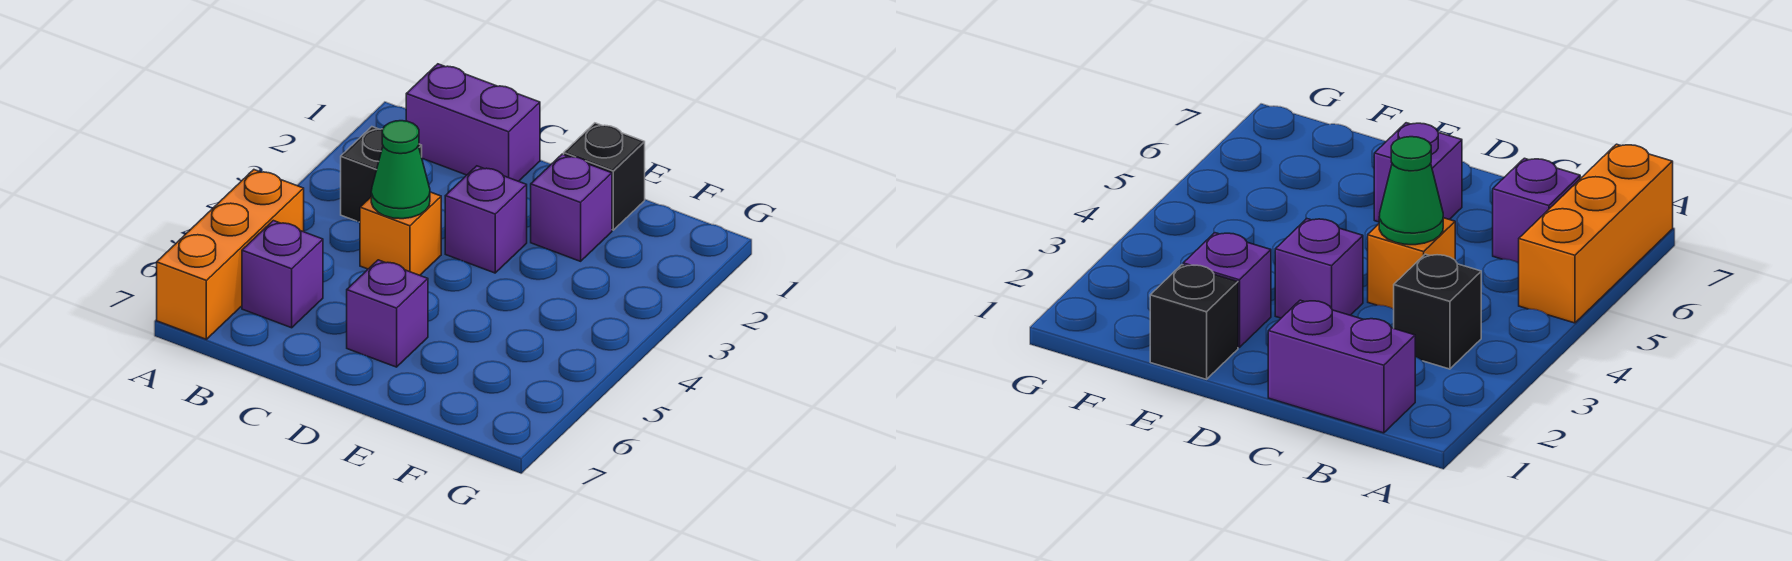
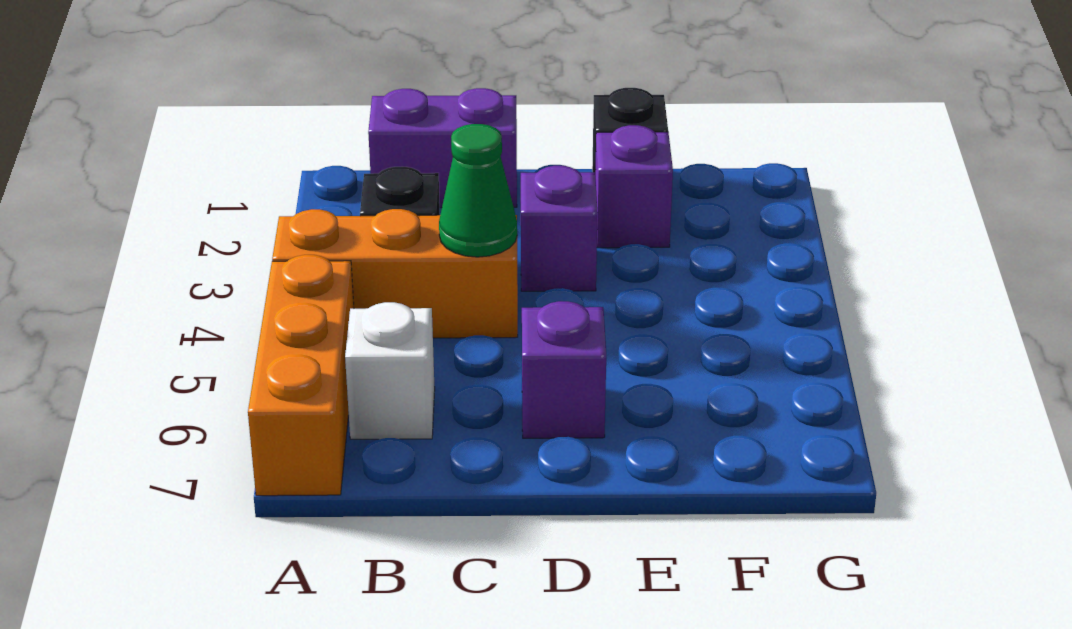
purple 1x1 brick [242,221,323,328] -> white 1x1 brick [345,302,435,439]
orange 1x1 brick [360,192,441,275] -> orange 1x3 brick [272,209,518,338]

